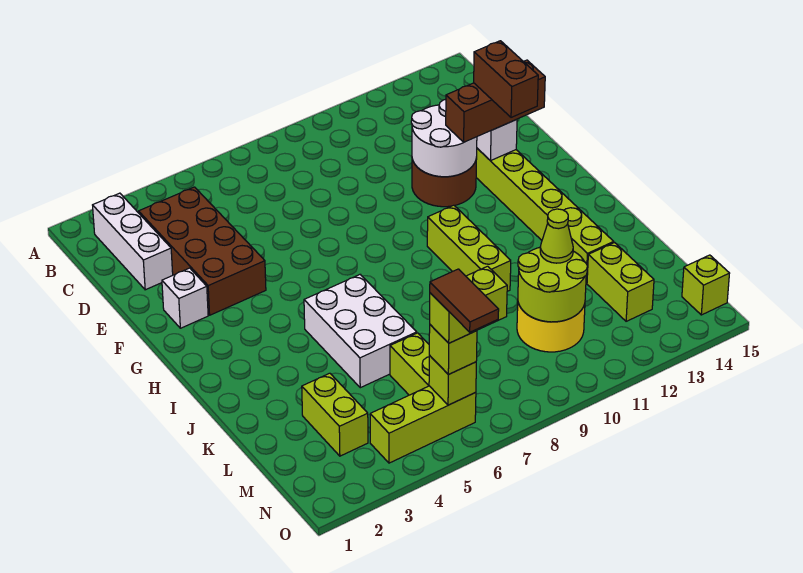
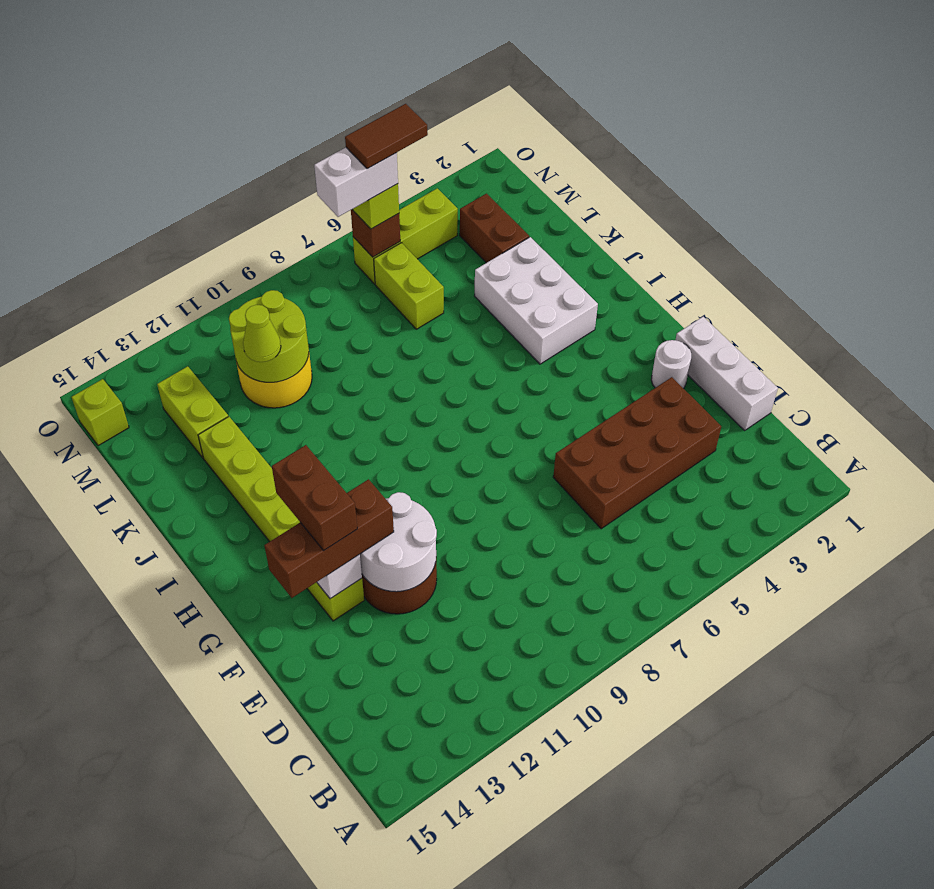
white 1x3 brick [93,193,173,290] -> white 1x3 brick moved to [676,317,778,430]
brown 2x4 brick [139,187,266,315] -> brown 2x4 brick turned to [553,377,721,529]
white 1x1 brick [162,268,208,328] -> white 1x1 round brick [651,340,691,389]
lime 1x3 brick [427,205,511,291] -> none
white 2x3 brick [304,275,417,388] -> white 2x3 brick moved to [475,237,598,364]
lime 1x2 brick [302,373,368,456] -> brown 1x2 brick [460,194,529,263]
lime 1x1 brick [429,356,476,405] -> brown 1x1 brick [351,210,400,257]
lime 1x2 brick [430,266,507,343] -> white 1x2 brick [314,147,398,217]
brown 1x2 tile [430,269,499,332] -> brown 1x2 tile turned to [345,104,428,169]

